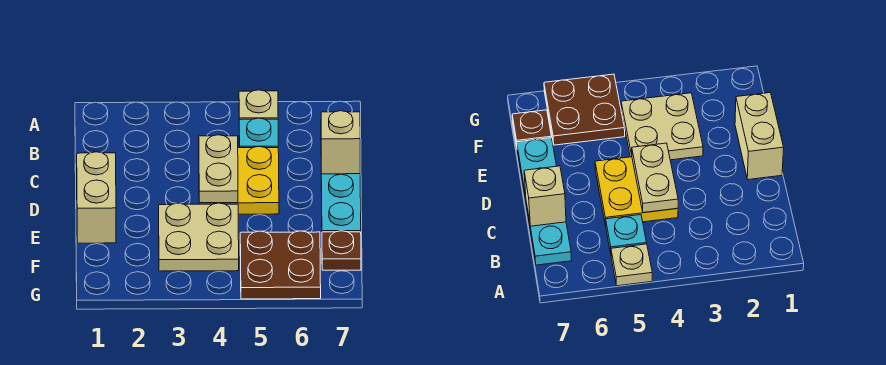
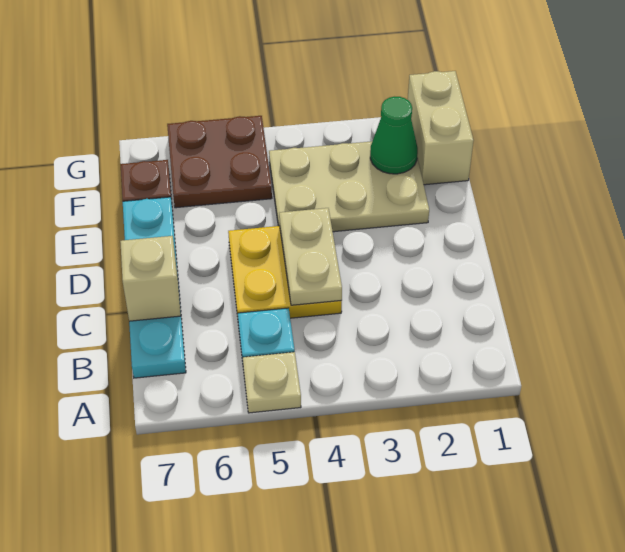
tan 1x2 brick [77,152,116,243] -> tan 1x2 brick moved to [408,71,474,185]
tan 2x2 plate [159,203,239,271] -> tan 2x3 plate [269,141,429,232]
none -> green 1x1 cone [370,97,418,174]

